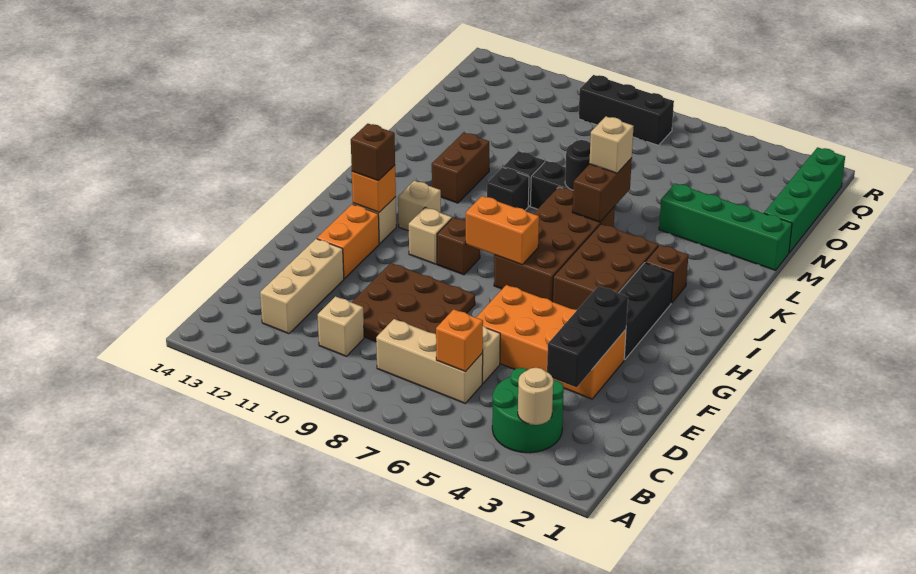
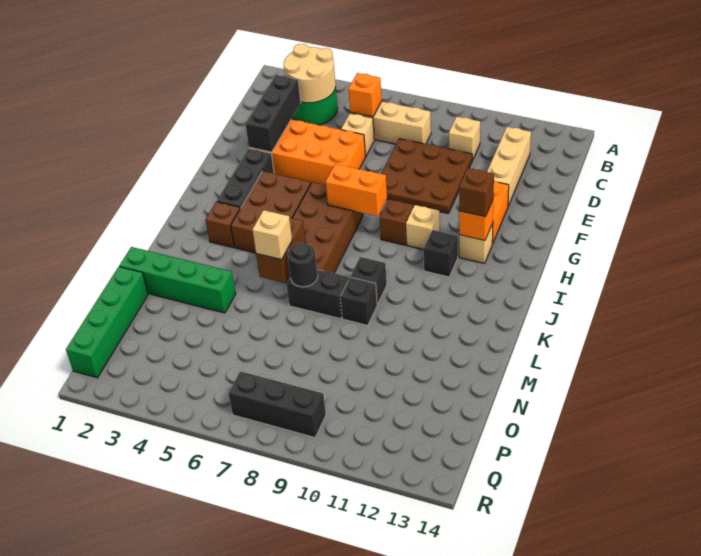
tan 1x1 round brick [518,368,553,425] -> tan 2x2 round brick [284,44,336,103]
tan 1x1 brick [398,181,441,231] -> black 1x1 brick [424,230,458,277]
brown 1x2 brick [432,132,489,203] -> none

